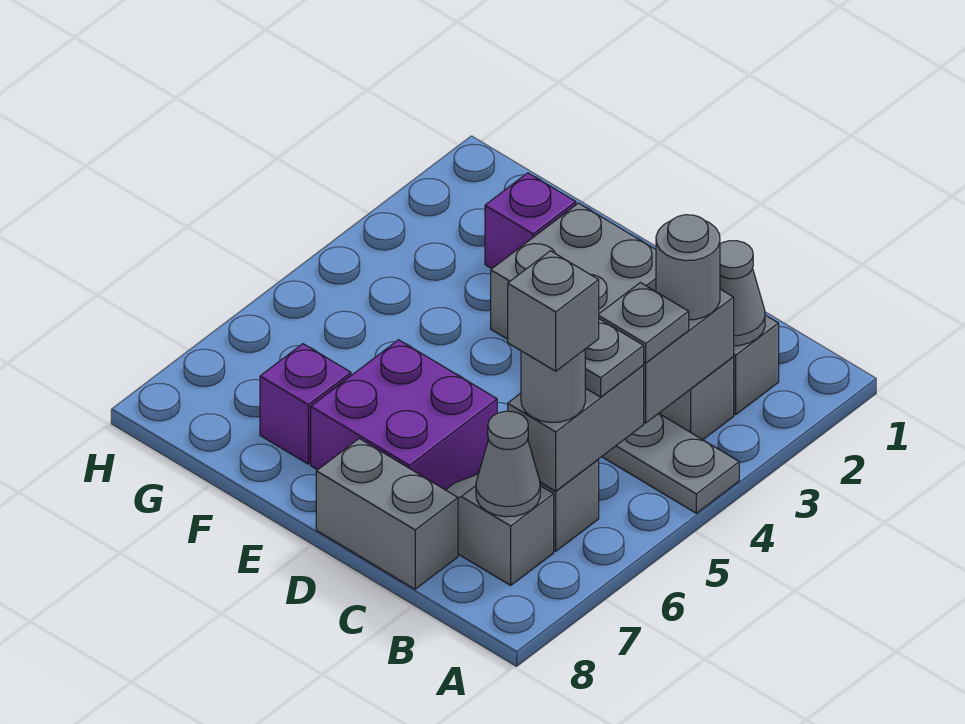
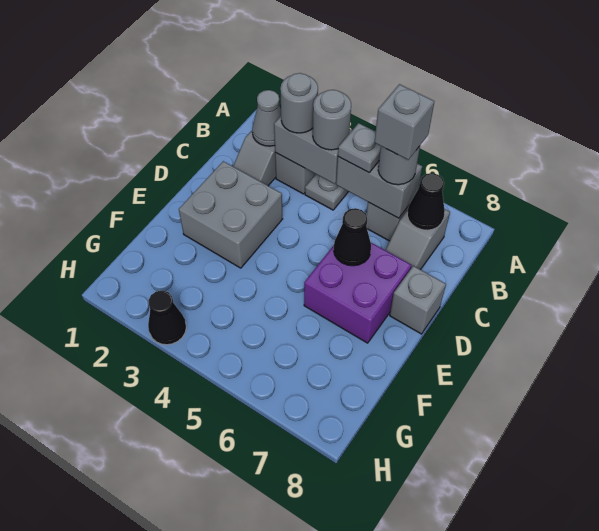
grey 1x1 plate [599,283,689,363] -> grey 1x1 round brick [313,90,351,150]
grey 1x1 cone [476,411,540,517] -> black 1x1 cone [407,173,445,230]
grey 1x2 brick [316,439,458,589] -> grey 1x1 brick [390,266,446,334]
none -> black 1x1 cone [334,208,371,266]
purple 1x1 brick [485,173,576,269] -> none
purple 1x1 brick [260,344,351,464] -> none
none -> black 1x1 cone [148,290,186,345]

